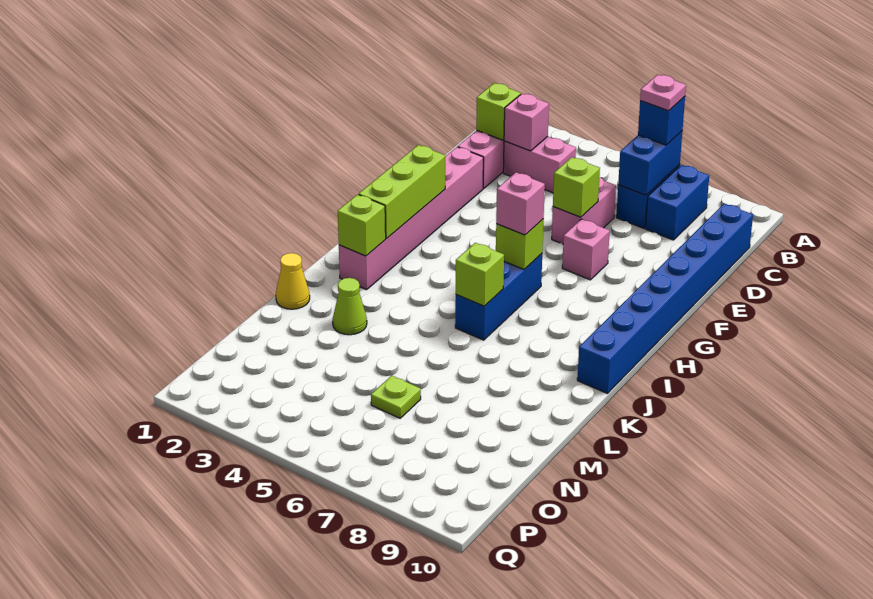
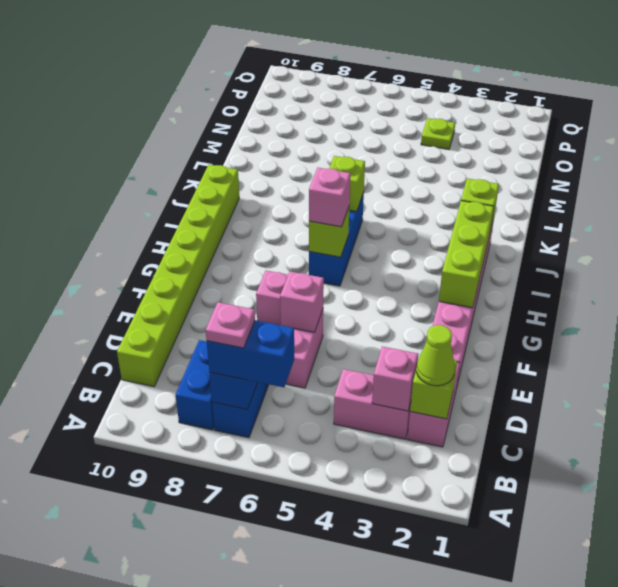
blue 1x1 brick [638,97,685,145] -> blue 1x2 brick [207,320,294,387]
blue 1x8 brick [577,204,753,393] -> lime 1x8 brick [117,165,239,387]
lime 1x1 brick [553,157,600,217] -> pink 1x1 brick [280,271,324,332]
yellow 1x1 cone [276,253,310,309] -> none
lime 1x1 cone [333,278,367,335] -> lime 1x1 cone moved to [417,325,455,386]
lime 1x1 plate [371,375,421,418] -> lime 1x1 plate moved to [421,118,455,149]

